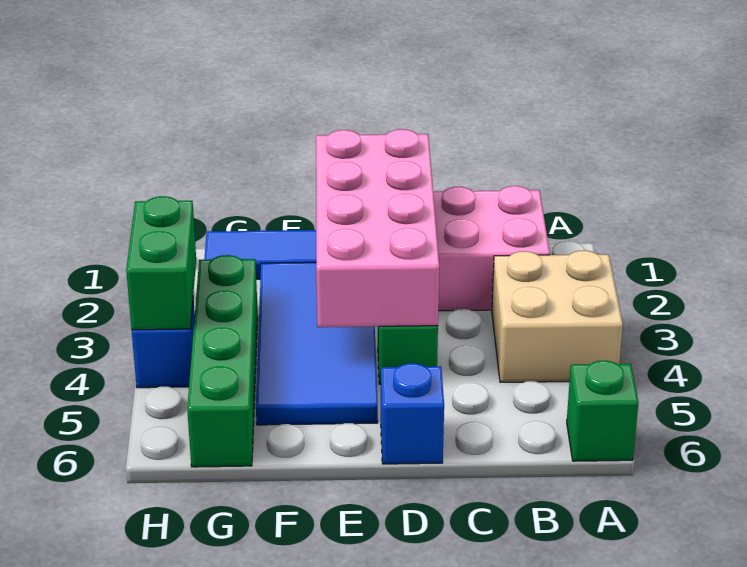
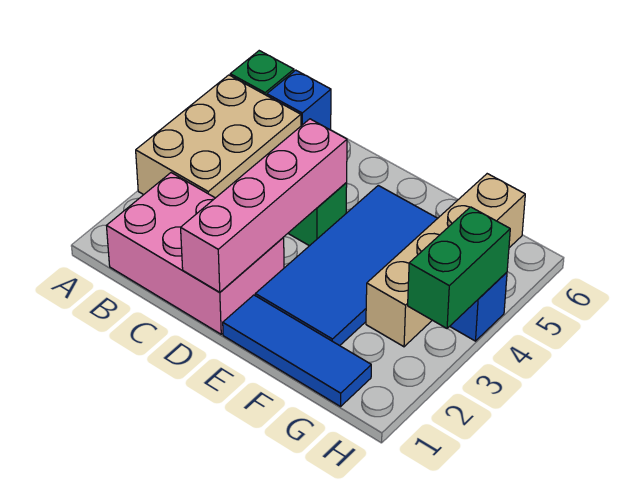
tan 2x2 brick [492,250,623,382] -> tan 2x3 brick [136,75,301,198]
pink 2x4 brick [316,129,439,327] -> pink 1x4 brick [181,119,347,292]
blue 1x1 brick [381,363,444,464] -> blue 1x1 brick moved to [267,70,331,130]
green 1x4 brick [187,255,258,467] -> tan 1x4 brick [366,174,525,347]

